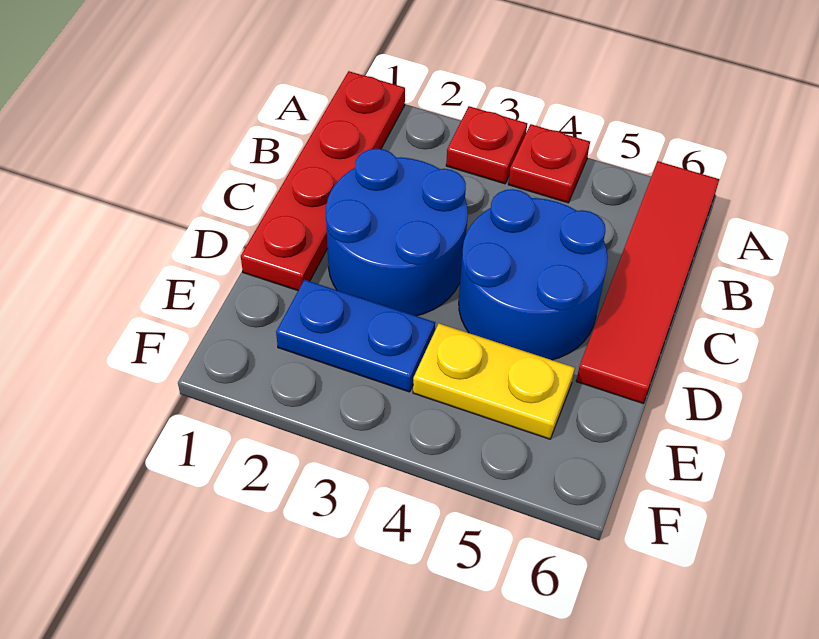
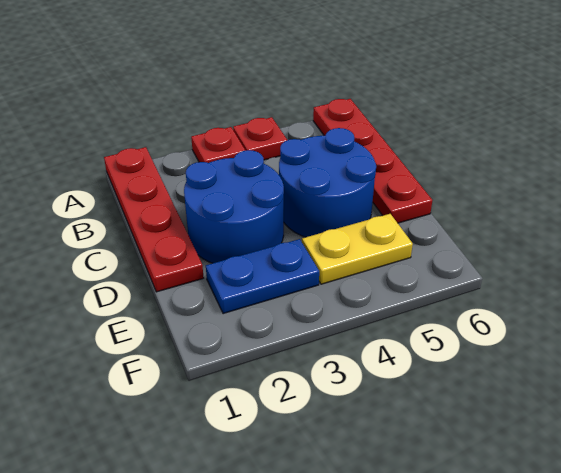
red 1x4 tile [576,161,719,403] -> red 1x4 plate [313,99,432,223]

